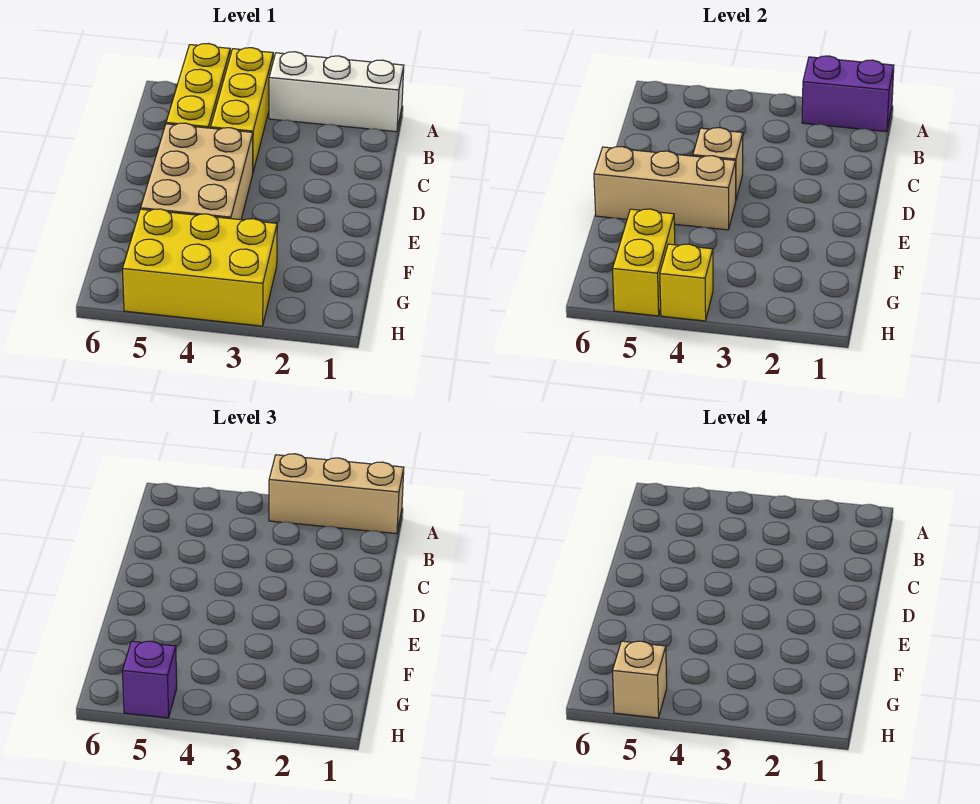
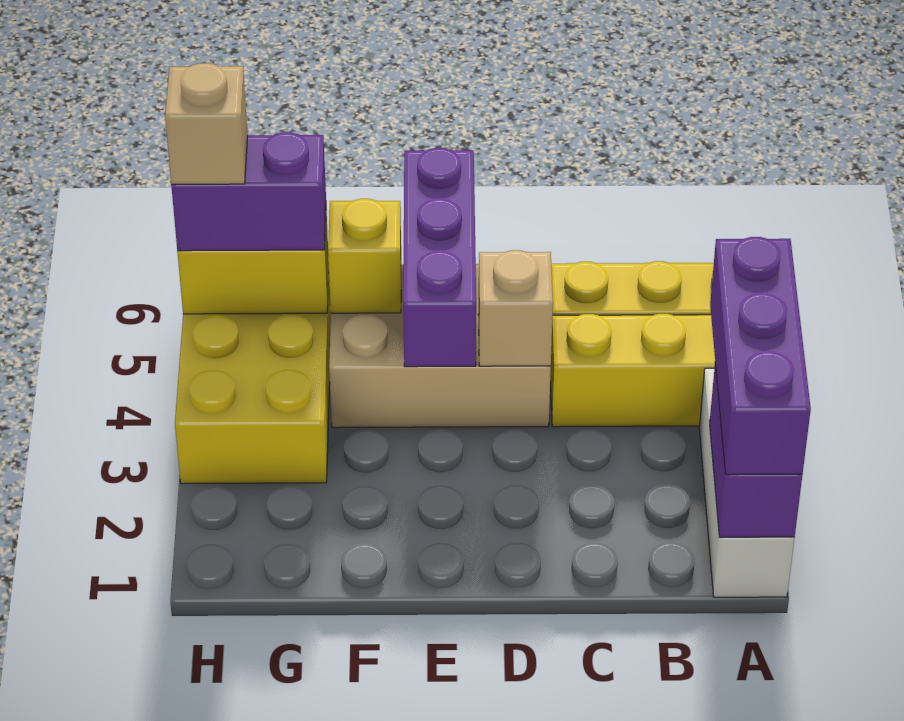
tan 1x3 brick [269,454,404,534] -> purple 1x3 brick [710,237,811,475]
tan 1x3 brick [594,147,736,230] -> purple 1x3 brick [403,148,476,367]
yellow 1x1 brick [660,244,713,321] -> yellow 1x1 brick moved to [328,199,401,313]
purple 1x1 brick [123,641,177,718] -> purple 1x2 brick [171,132,326,251]

